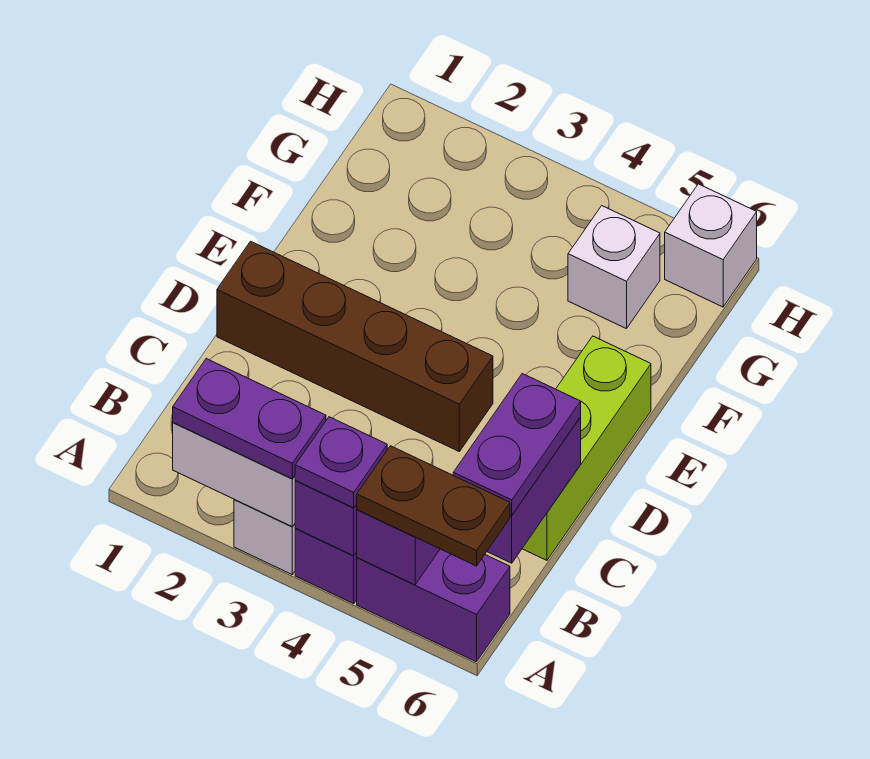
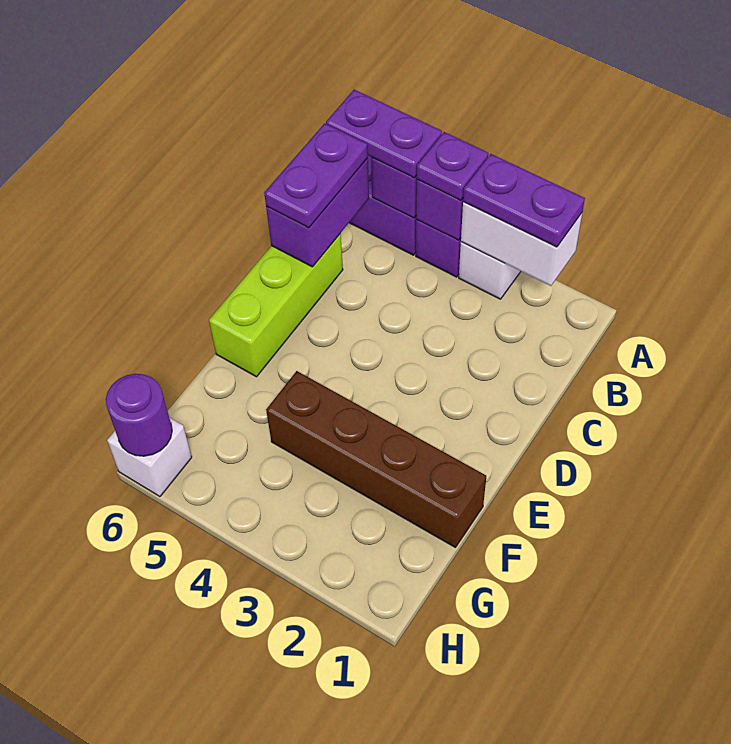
brown 1x2 plate [356,446,510,566] -> purple 1x2 plate [326,90,442,178]
brown 1x4 brick [217,241,493,451] -> brown 1x4 brick moved to [266,371,486,548]
white 1x1 brick [568,206,660,329] -> none
none -> purple 1x1 round brick [106,374,172,456]

